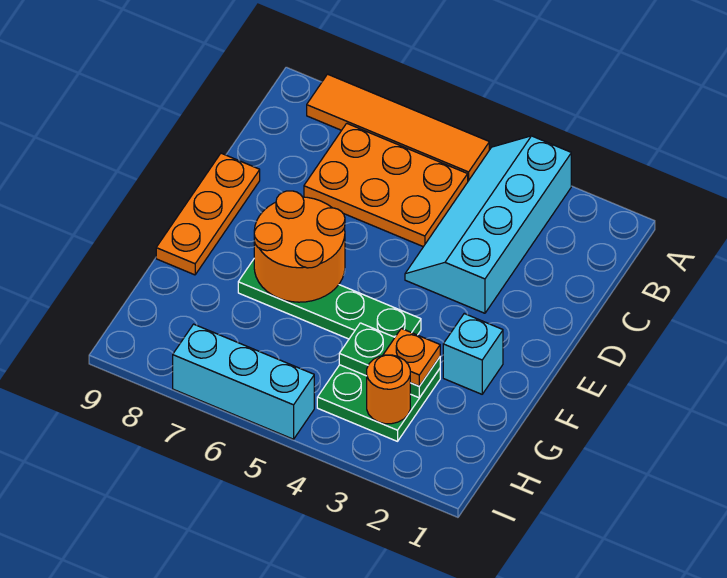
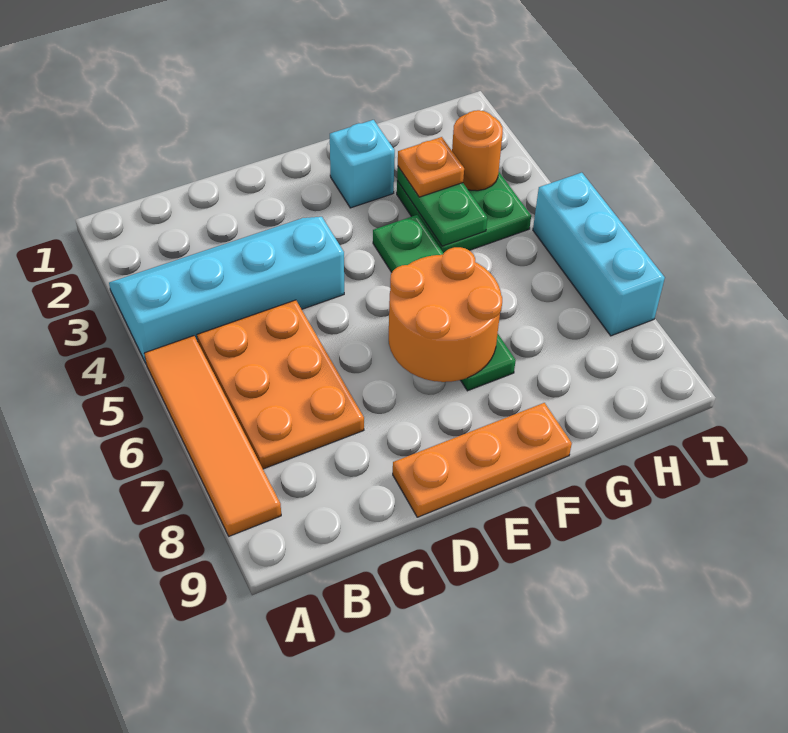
cyan 2x4 slope [405,136,571,313] -> cyan 2x4 slope turned to [109,217,344,363]

